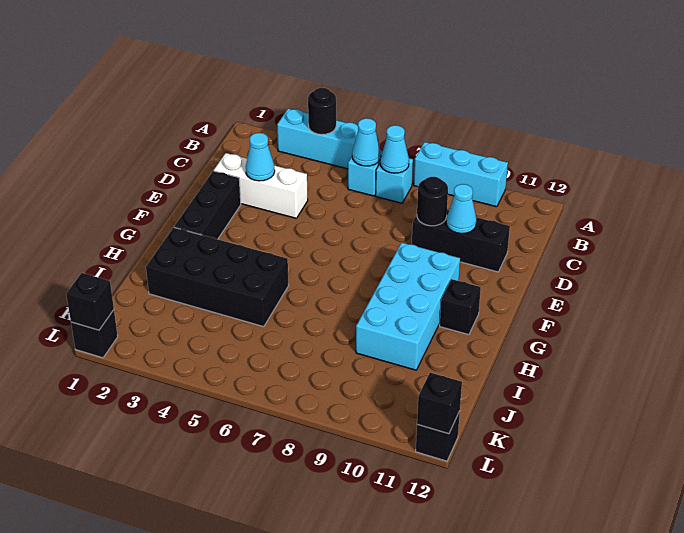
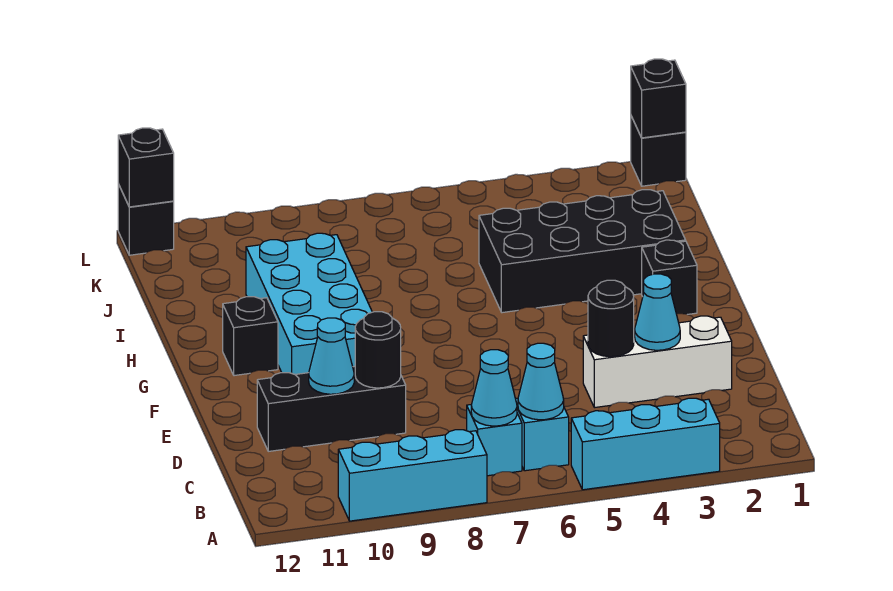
black 1x1 round brick [308,88,336,135] -> black 1x1 round brick moved to [588,280,634,357]
black 1x3 brick [174,171,241,239] -> black 1x1 brick [642,240,697,315]

